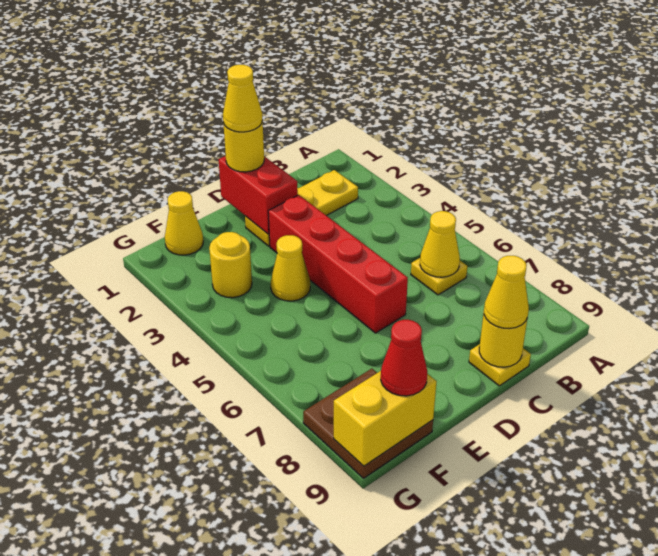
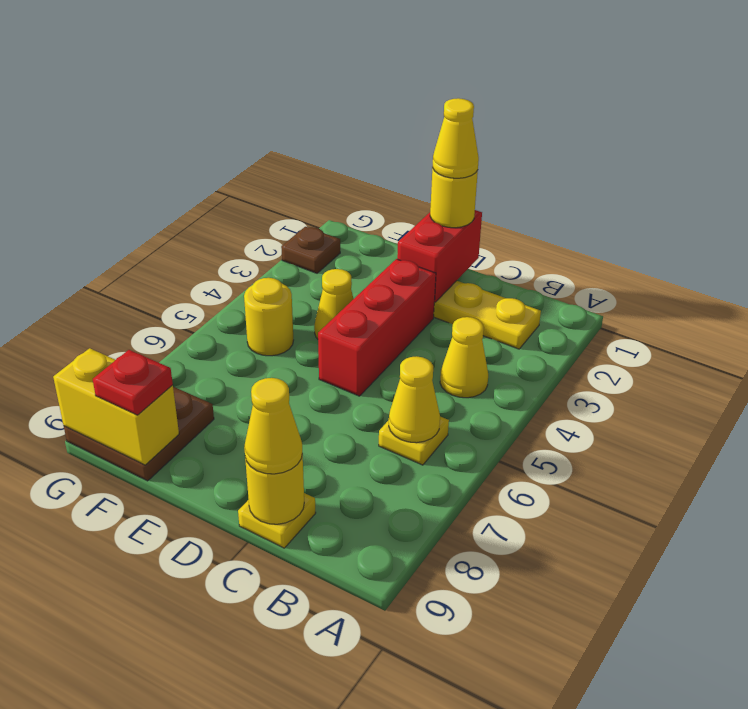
red 1x4 brick [268,195,408,333] -> red 1x3 brick [318,259,436,396]
yellow 1x1 cone [165,191,203,255] -> yellow 1x1 cone moved to [440,317,488,398]
yellow 1x1 round brick [209,232,252,298] -> yellow 1x1 round brick moved to [244,278,293,356]
red 1x1 cone [381,320,427,396] -> red 1x1 plate [93,350,173,415]
none -> brown 1x1 plate [281,227,340,273]

